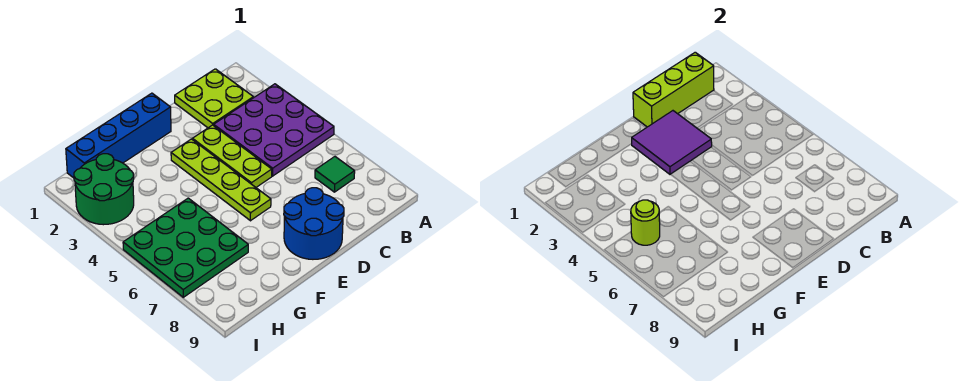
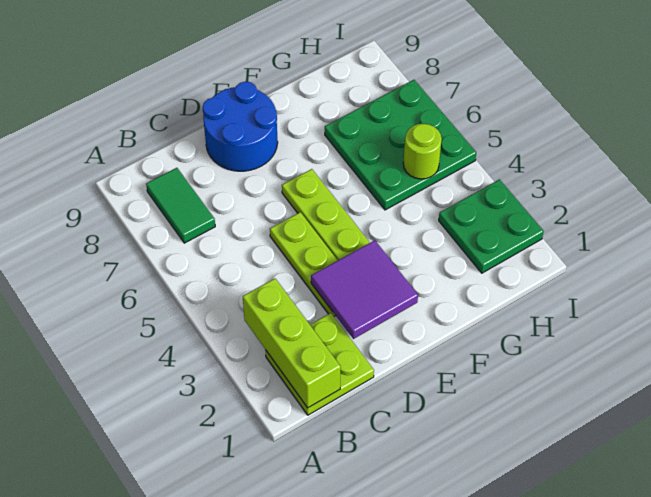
purple 3x3 plate [214,84,334,176] -> none
lime 1x3 brick [633,52,714,127] -> lime 1x3 brick turned to [243,279,341,408]
green 1x1 tile [315,157,355,192] -> green 1x2 tile [146,168,215,243]
blue 1x4 brick [66,93,171,178] -> none
green 2x2 round brick [74,154,134,225] -> green 2x2 plate [439,179,544,273]

